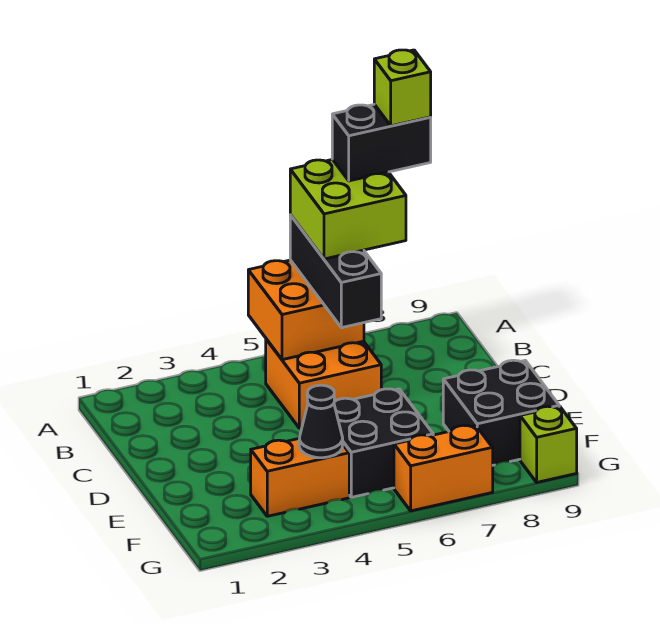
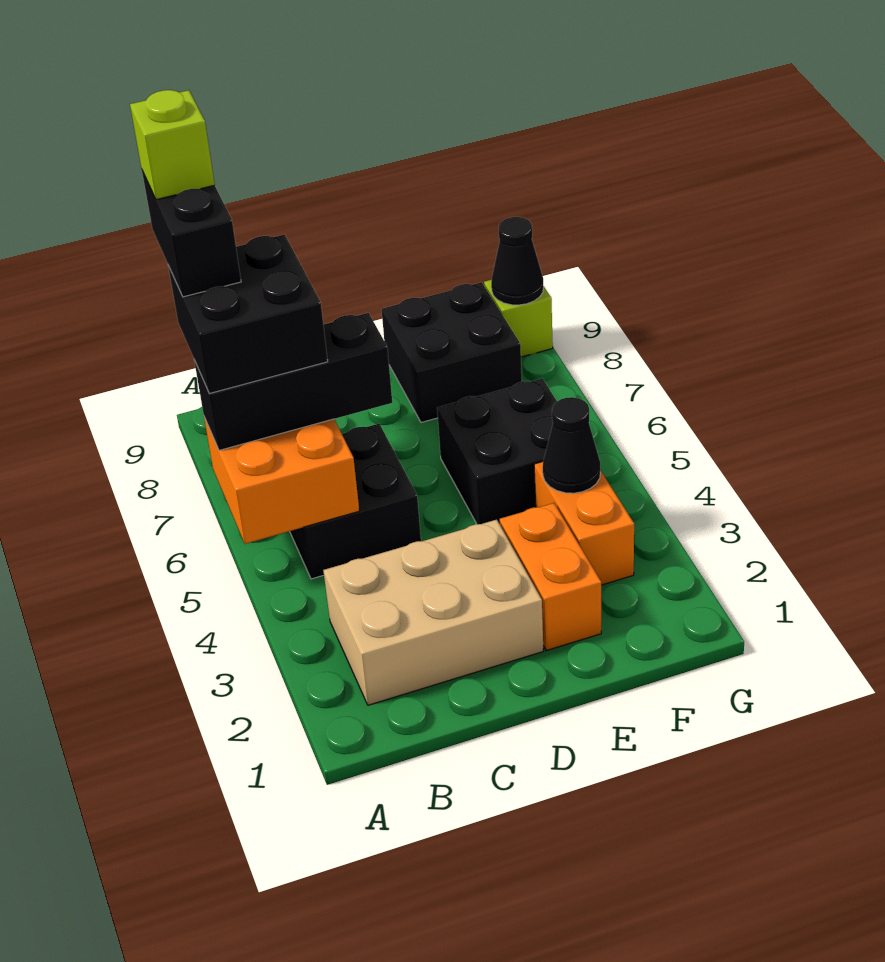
lime 2x2 brick [290,159,406,259] -> black 2x2 brick [168,235,328,394]
none -> tan 2x3 brick [323,520,543,705]
orange 2x2 brick [266,339,382,428] -> black 2x2 brick [290,424,421,579]
orange 1x2 brick [394,425,493,511] -> orange 1x2 brick moved to [500,503,601,651]
none -> black 1x1 cone [491,217,544,305]

